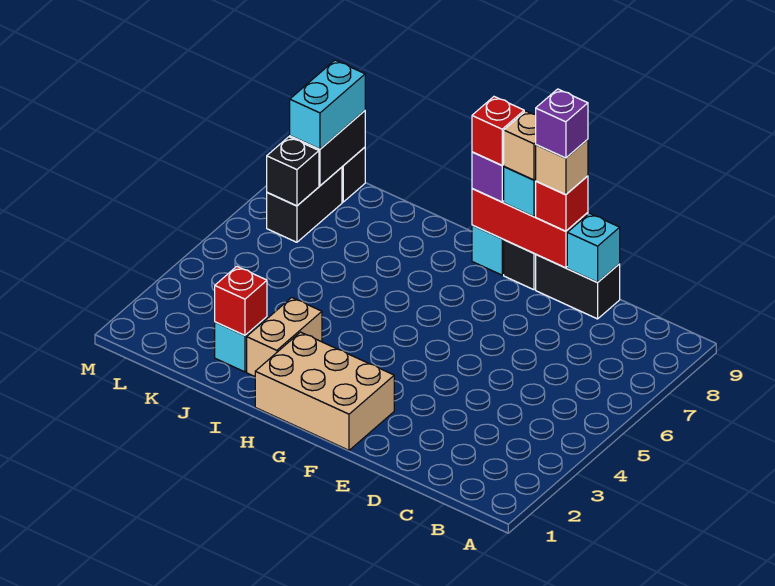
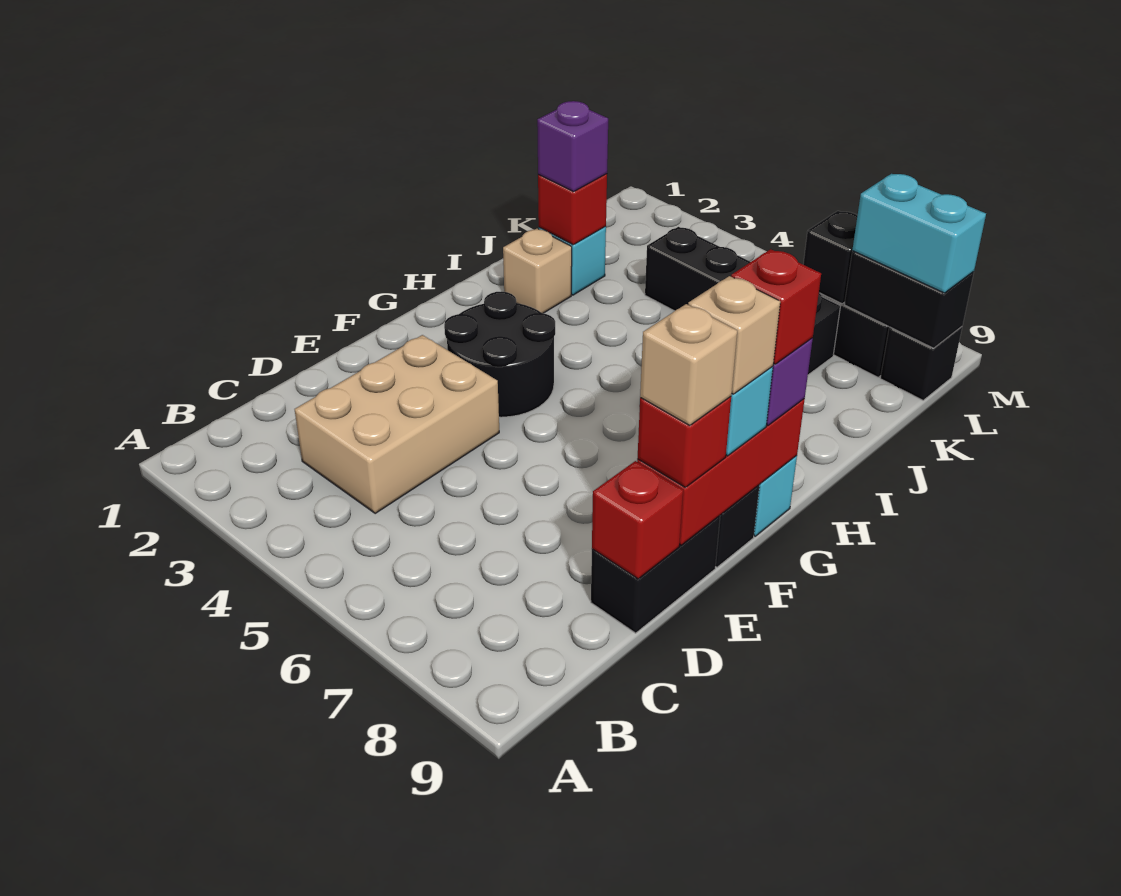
cyan 1x1 brick [567,213,620,282] -> red 1x1 brick [592,461,683,579]
purple 1x1 brick [536,89,588,158] -> purple 1x1 brick moved to [537,101,608,192]
tan 2x3 brick [255,332,394,450] -> tan 2x3 brick moved to [295,335,499,513]
none -> black 2x2 round brick [444,291,555,417]
tan 1x2 brick [247,298,322,376] -> tan 1x1 brick [503,229,572,313]
none -> black 1x4 brick [645,227,840,375]

